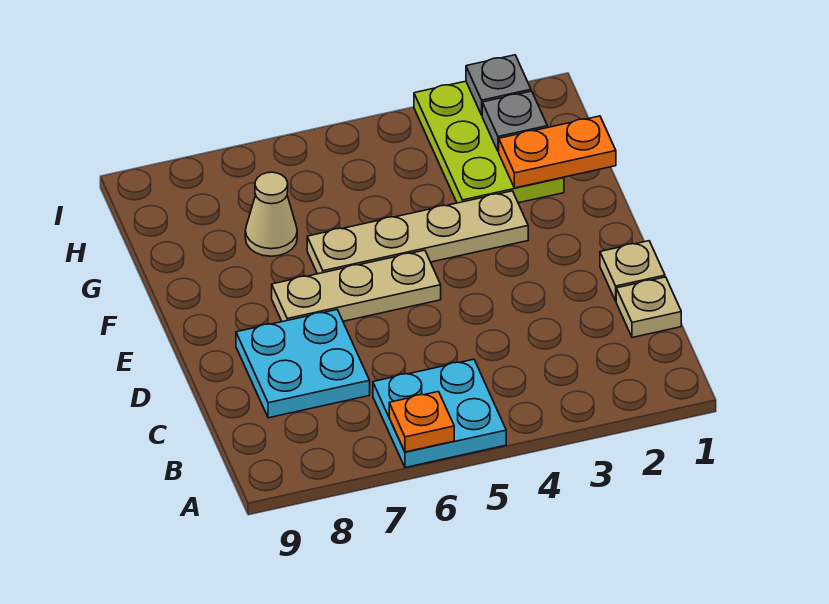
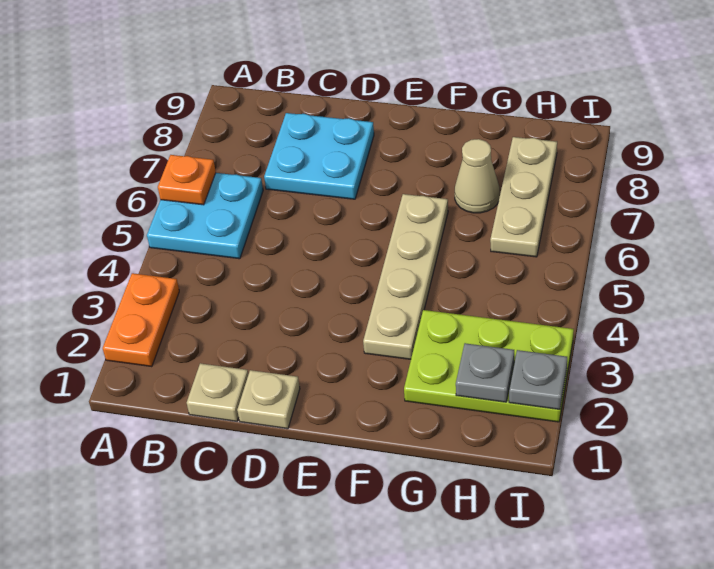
tan 1x3 plate [272,250,441,322] -> tan 1x3 plate moved to [490,137,557,257]
orange 1x2 plate [499,116,616,188] -> orange 1x2 plate moved to [103,273,179,367]

